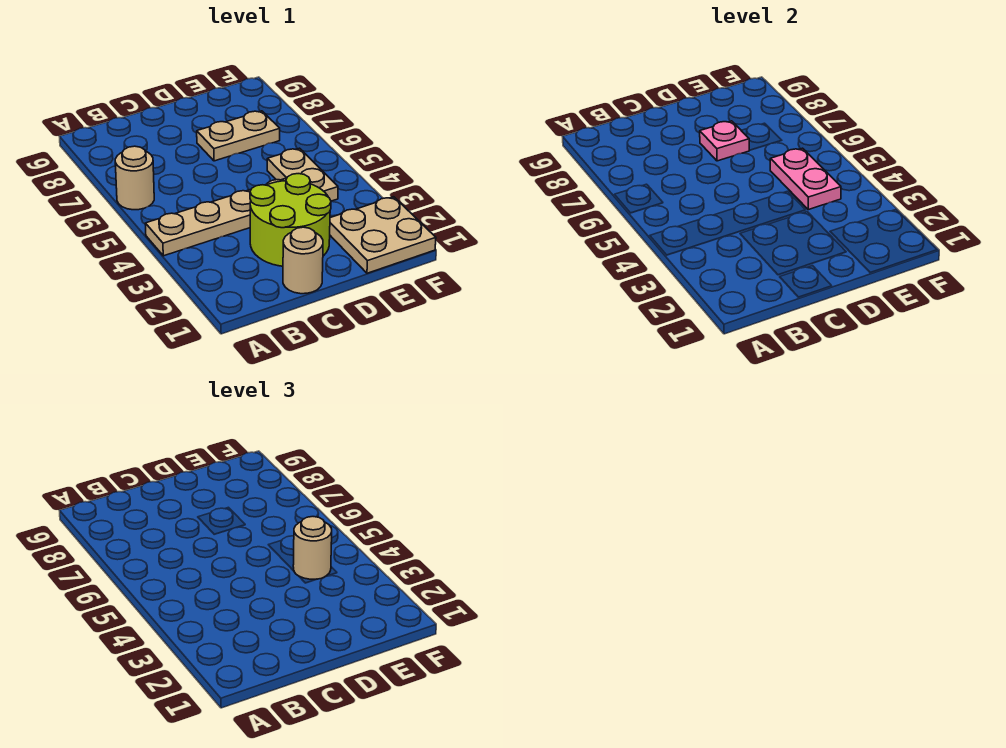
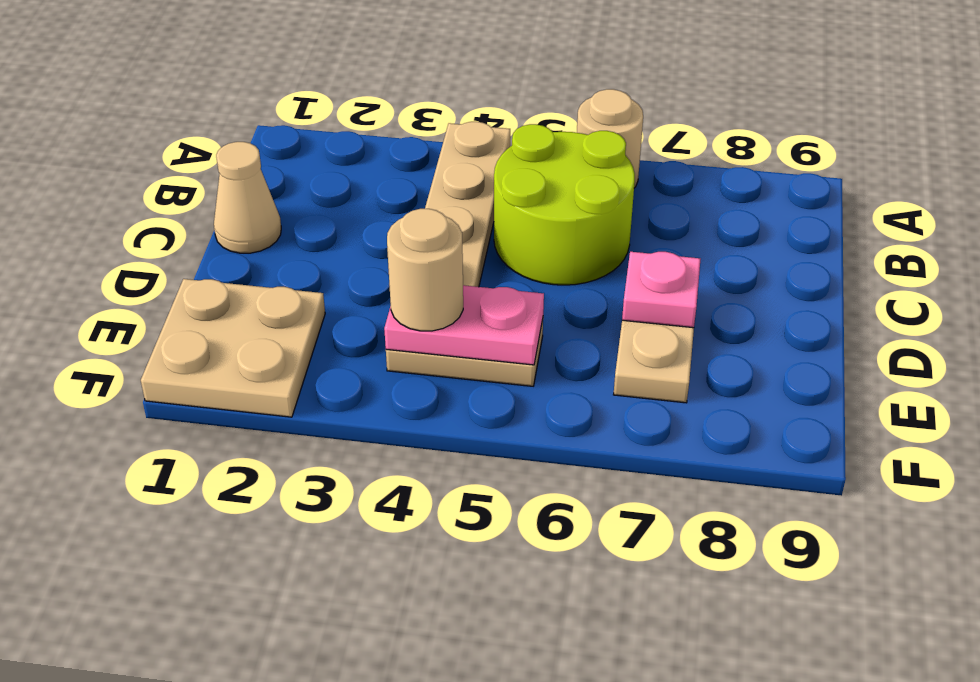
tan 1x1 round brick [283,227,323,294] -> tan 1x1 cone [214,142,281,253]
lime 2x2 round brick [250,174,331,266] -> lime 2x2 round brick moved to [494,124,635,285]

